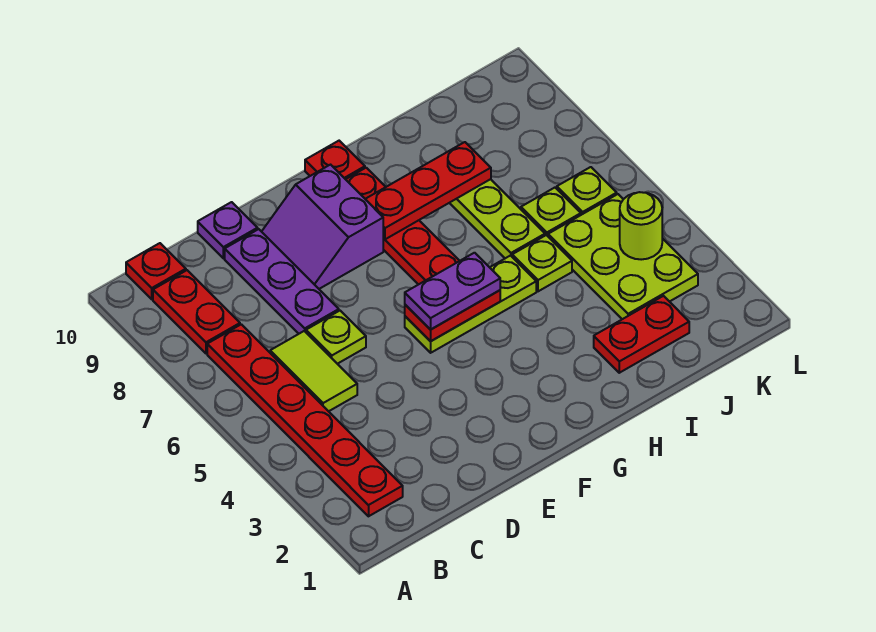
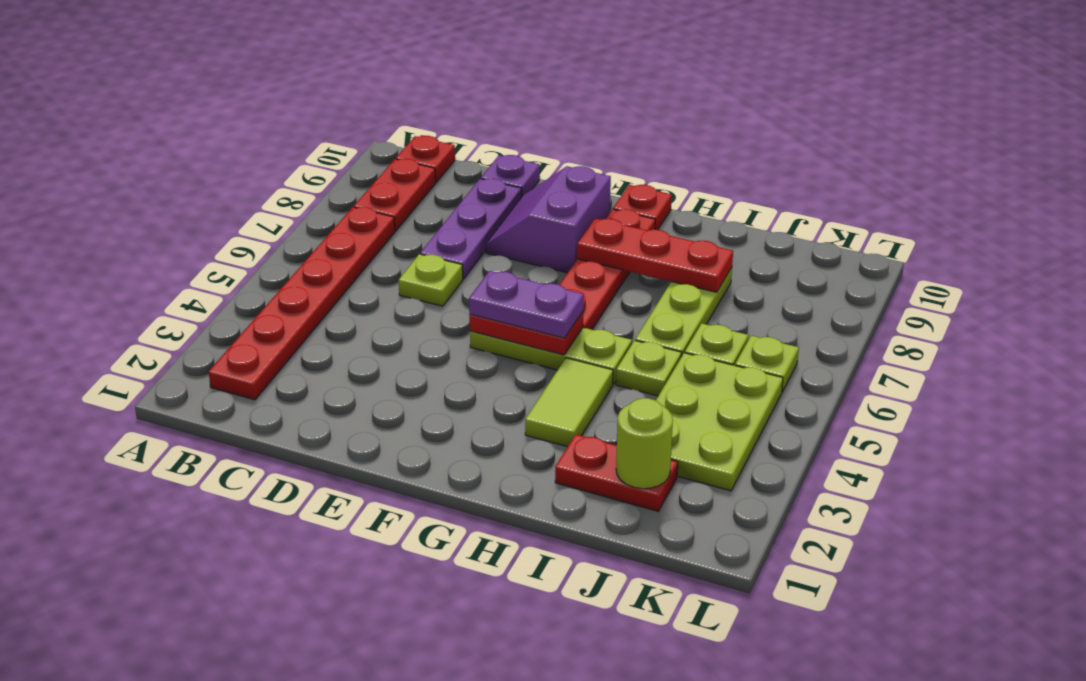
lime 1x2 tile [270,331,357,411] -> lime 1x2 tile moved to [525,358,613,447]
lime 1x1 round brick [620,192,662,260] -> lime 1x1 round brick moved to [616,398,673,489]

